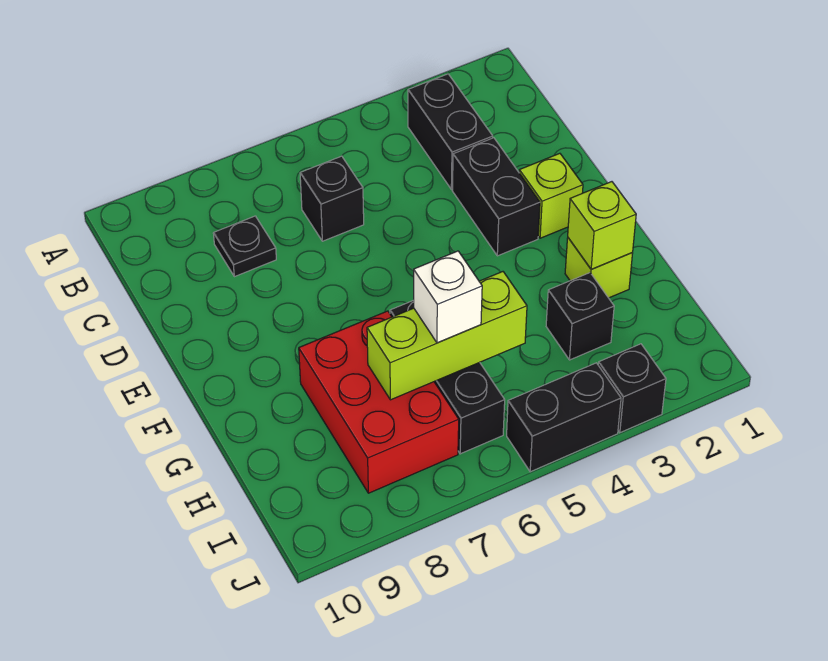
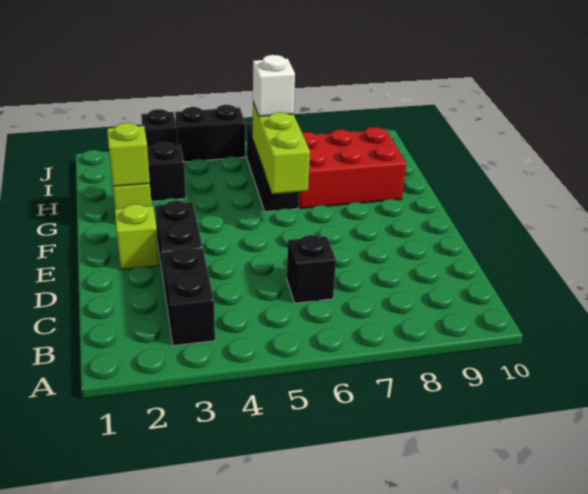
black 1x1 plate [213,216,276,277] -> none
red 2x3 brick [299,311,459,493] -> red 2x3 brick turned to [298,127,406,208]
lime 1x3 brick [367,272,527,400] -> lime 1x3 brick turned to [253,103,310,194]

